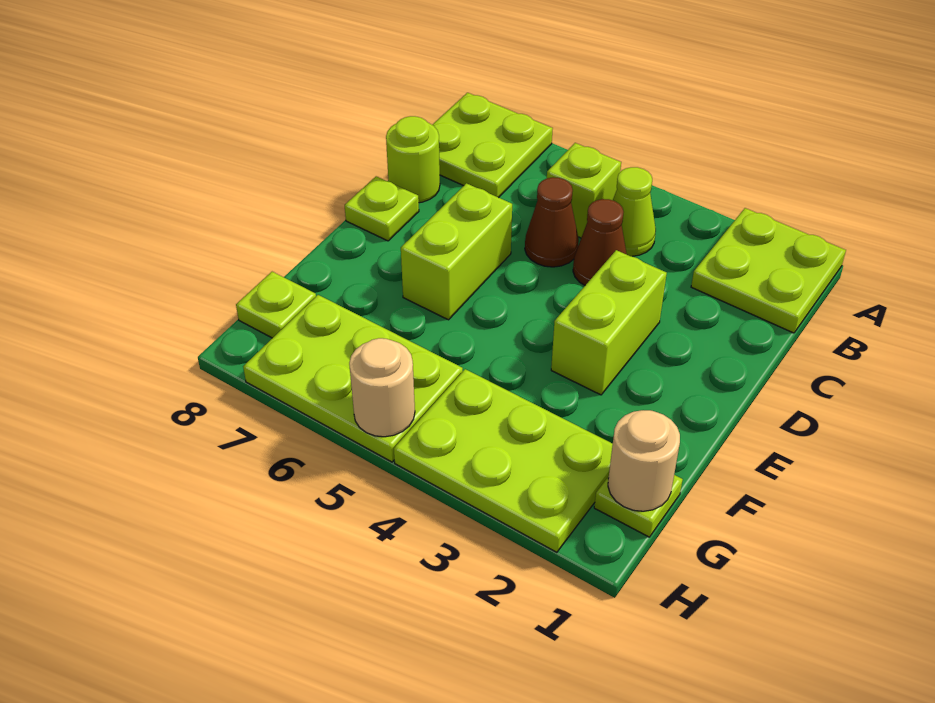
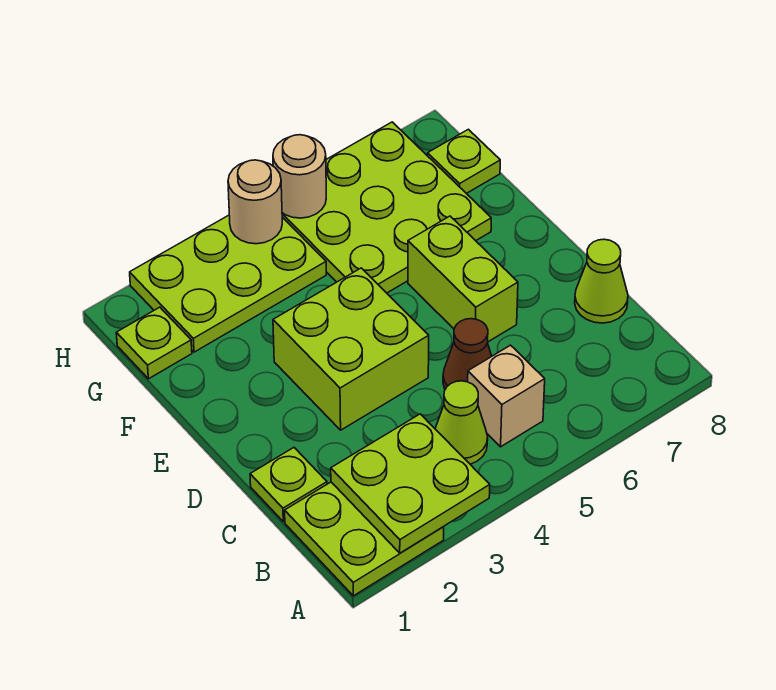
lime 2x2 plate [432,93,553,198] -> lime 2x2 plate moved to [331,414,490,553]
lime 1x1 brick [547,143,621,238] -> tan 1x1 brick [468,345,545,447]
brown 1x1 cone [573,199,627,285] -> none
lime 1x1 round brick [386,116,440,203] -> lime 1x1 cone [575,239,628,323]
lime 1x2 brick [551,250,667,395] -> lime 2x2 brick [273,268,429,430]
lime 1x1 plate [345,176,419,241] -> lime 1x1 plate moved to [250,448,327,522]
tan 1x1 round brick [608,410,680,511] -> tan 1x1 round brick moved to [228,160,282,244]
lime 2x3 plate [243,295,463,462] -> lime 3x3 plate [282,122,491,293]

